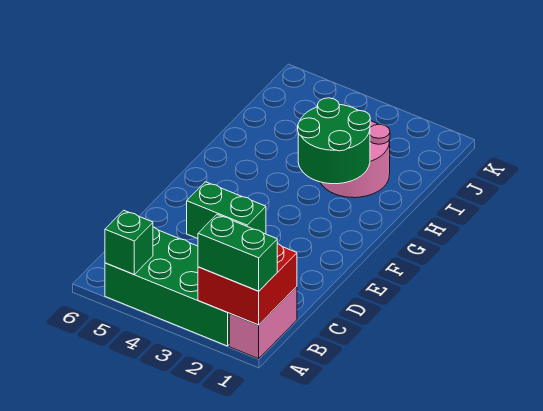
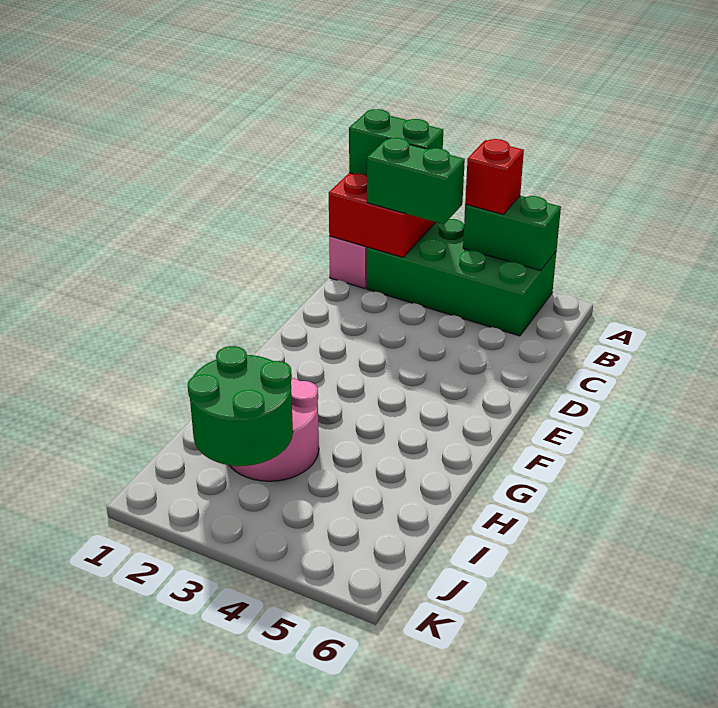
none -> red 1x1 brick [465,139,524,214]
green 1x1 brick [105,210,153,274] -> green 1x2 brick [463,196,561,271]
green 2x2 round brick [298,98,370,184] -> green 2x2 round brick moved to [188,346,293,466]

